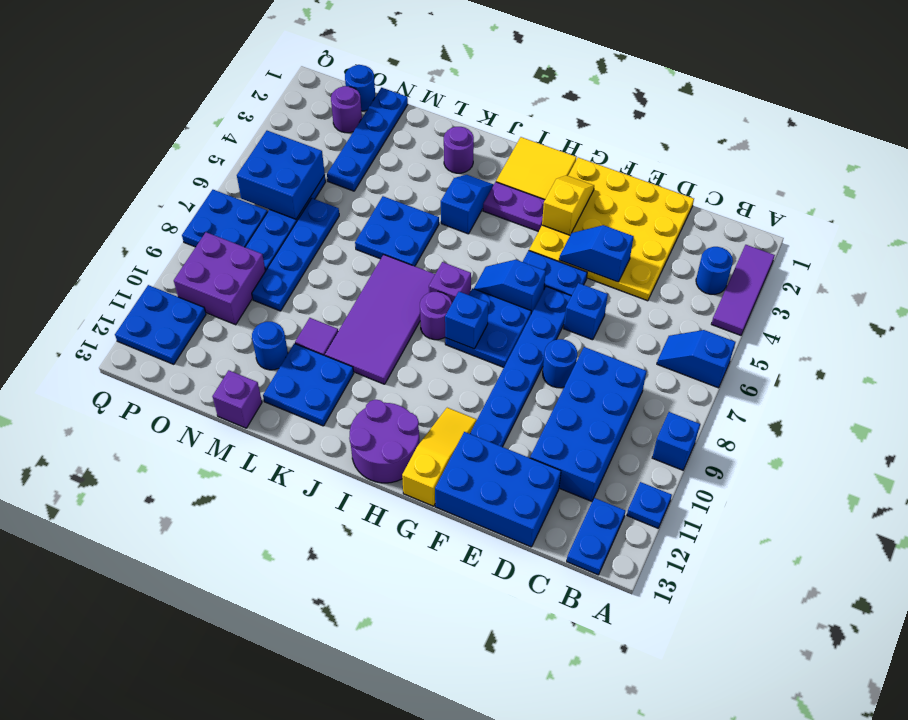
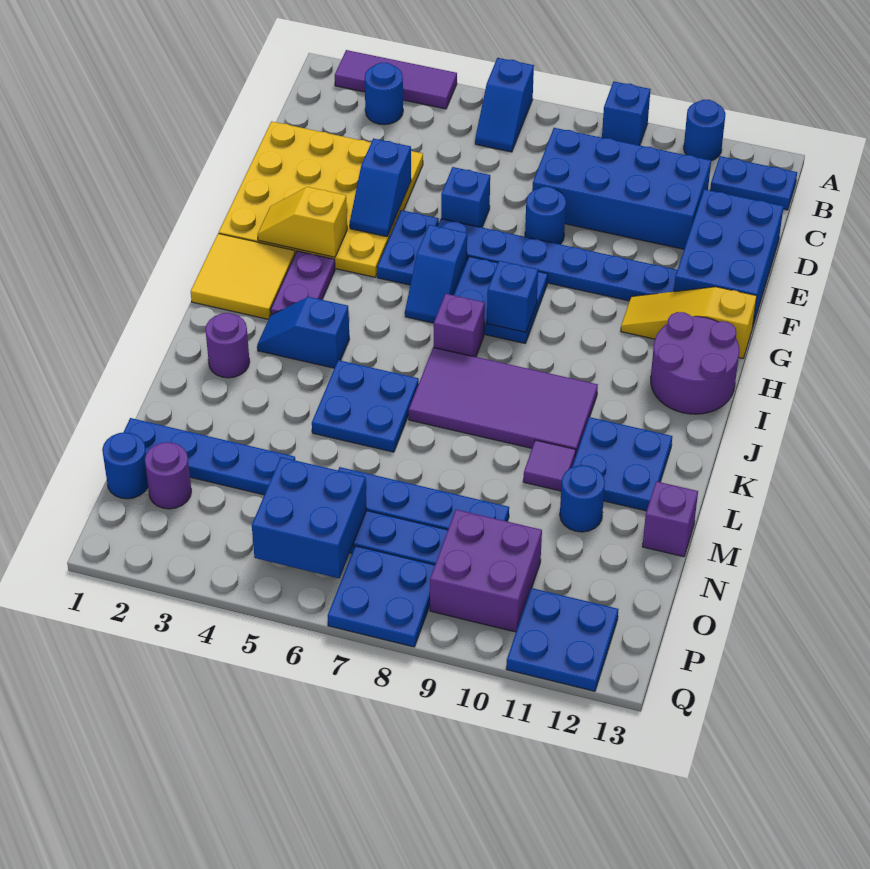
blue 1x1 plate [627,482,672,528] -> blue 1x1 round brick [684,100,725,161]
purple 1x1 round brick [420,291,452,340] -> none

